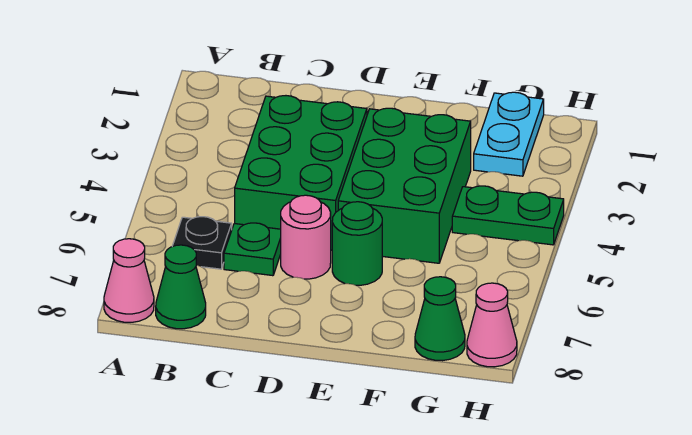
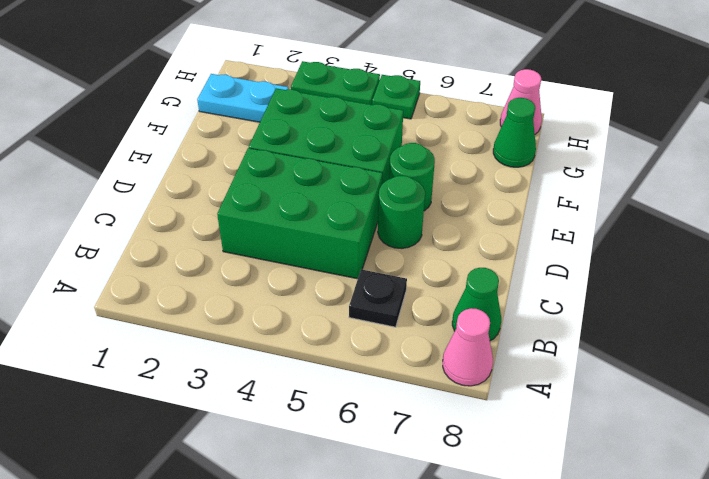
green 1x1 plate [224,223,281,276] -> green 1x1 plate moved to [372,75,420,119]
pink 1x1 round brick [281,195,331,279] -> green 1x1 round brick [378,176,425,248]
green 1x2 plate [452,186,564,245] -> green 1x2 plate turned to [291,61,380,105]

